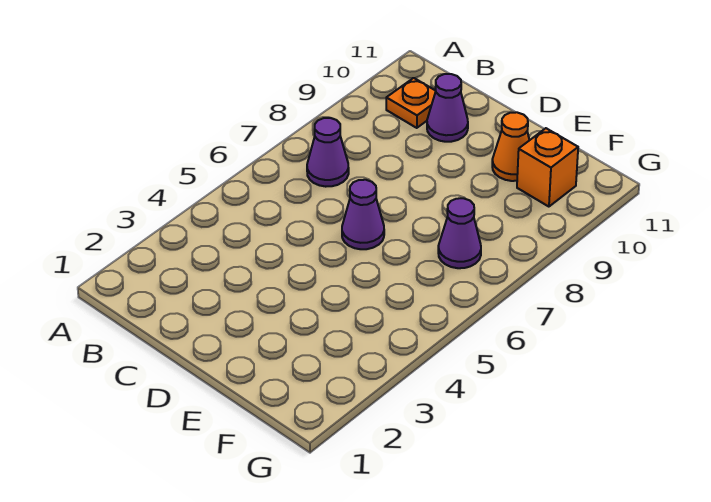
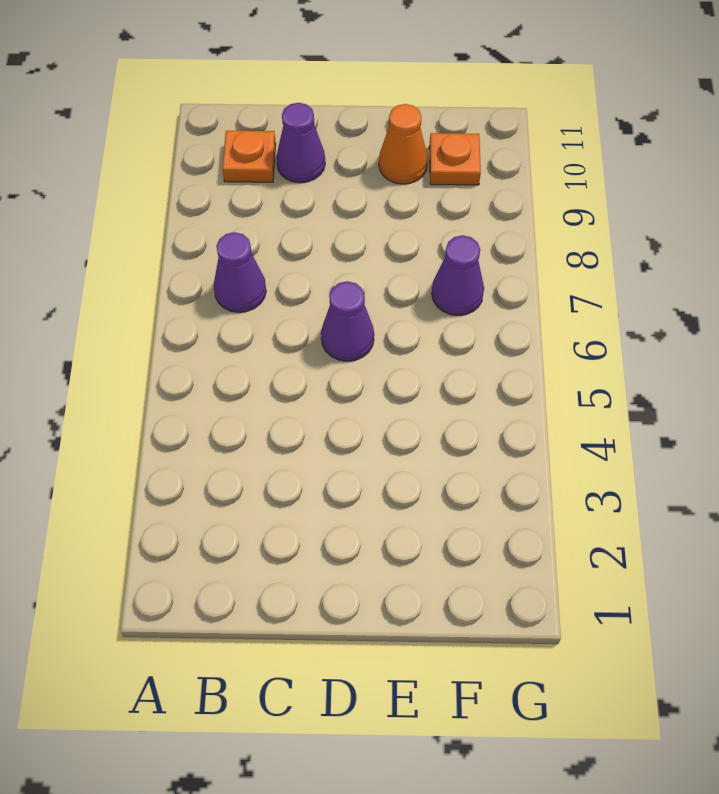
orange 1x1 brick [517,128,578,207] -> orange 1x1 plate [429,133,481,185]

